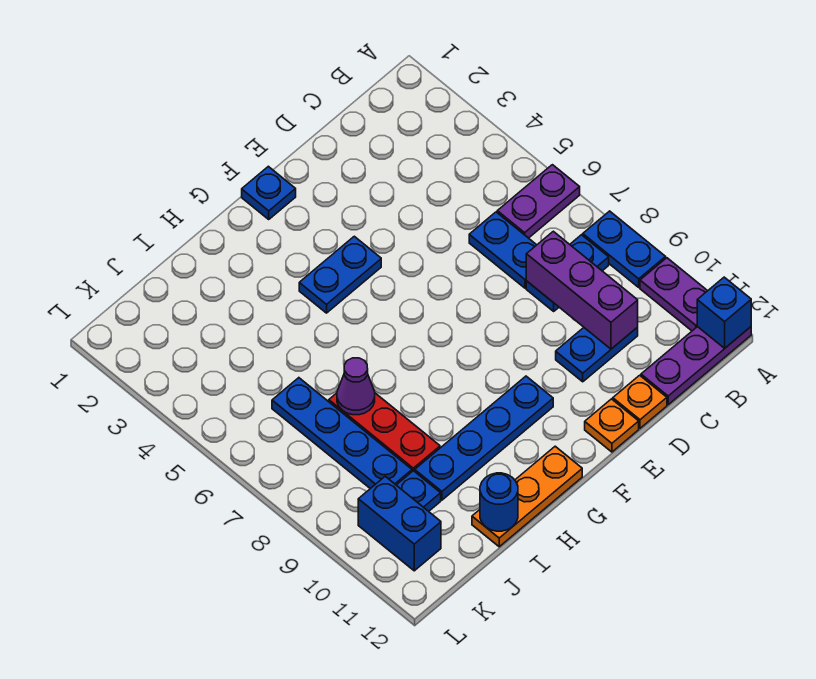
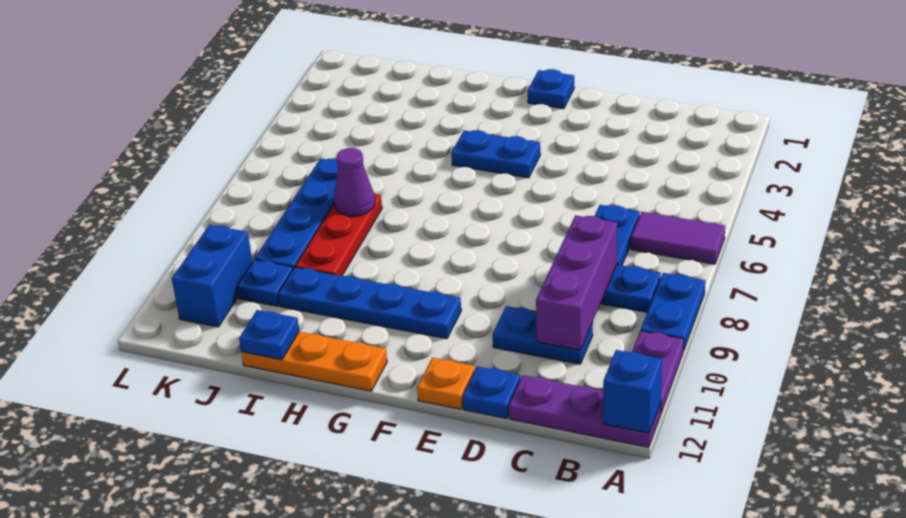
purple 1x2 plate [497,165,580,238] -> purple 1x2 tile [631,212,725,264]
orange 1x1 plate [613,375,667,428] -> blue 1x1 plate [463,366,521,419]
blue 1x1 round brick [480,473,518,531] -> blue 1x1 plate [239,310,299,360]

